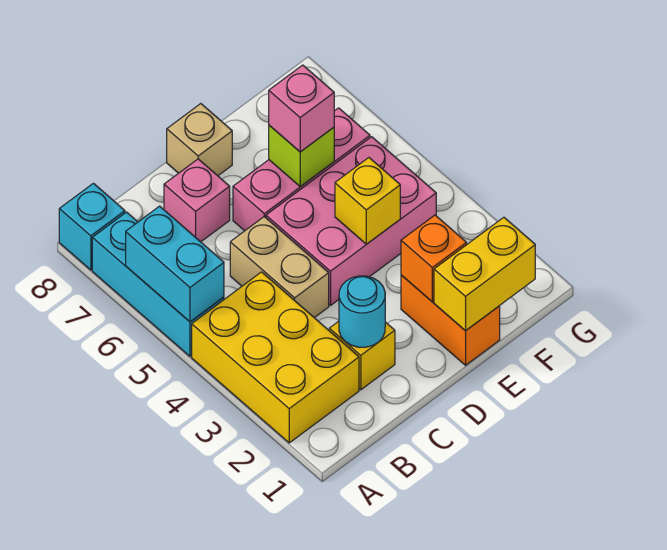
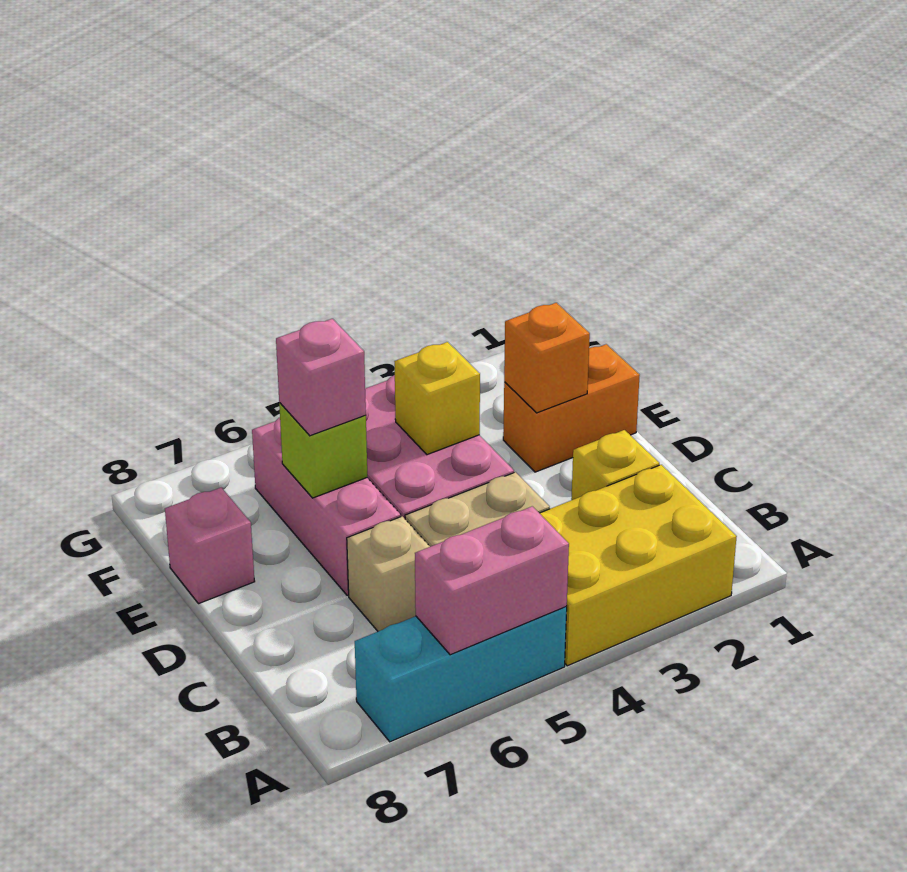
cyan 1x2 brick [126,206,224,322] -> pink 1x2 brick [415,506,569,655]
cyan 1x1 brick [59,183,125,270] -> none
cyan 1x1 round brick [339,276,385,347] -> none
pink 1x1 brick [164,159,230,242] -> pink 1x1 brick moved to [165,487,255,604]
tan 1x1 brick [167,104,232,176] -> tan 1x1 brick moved to [347,516,430,631]
yellow 1x2 brick [434,217,535,331] -> none

